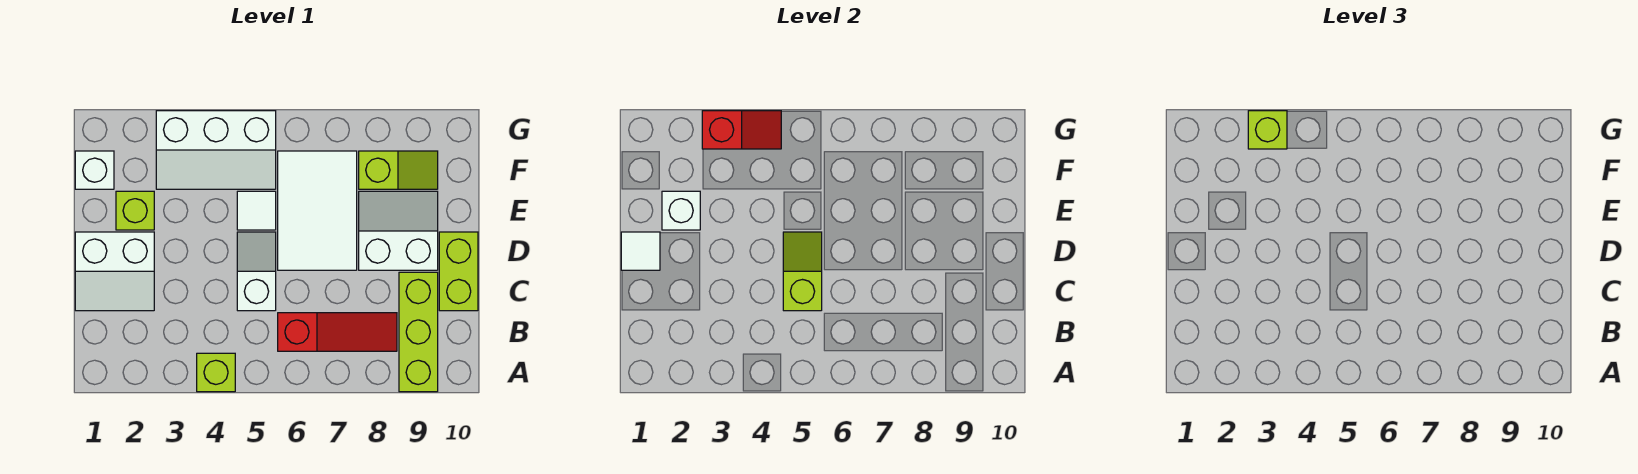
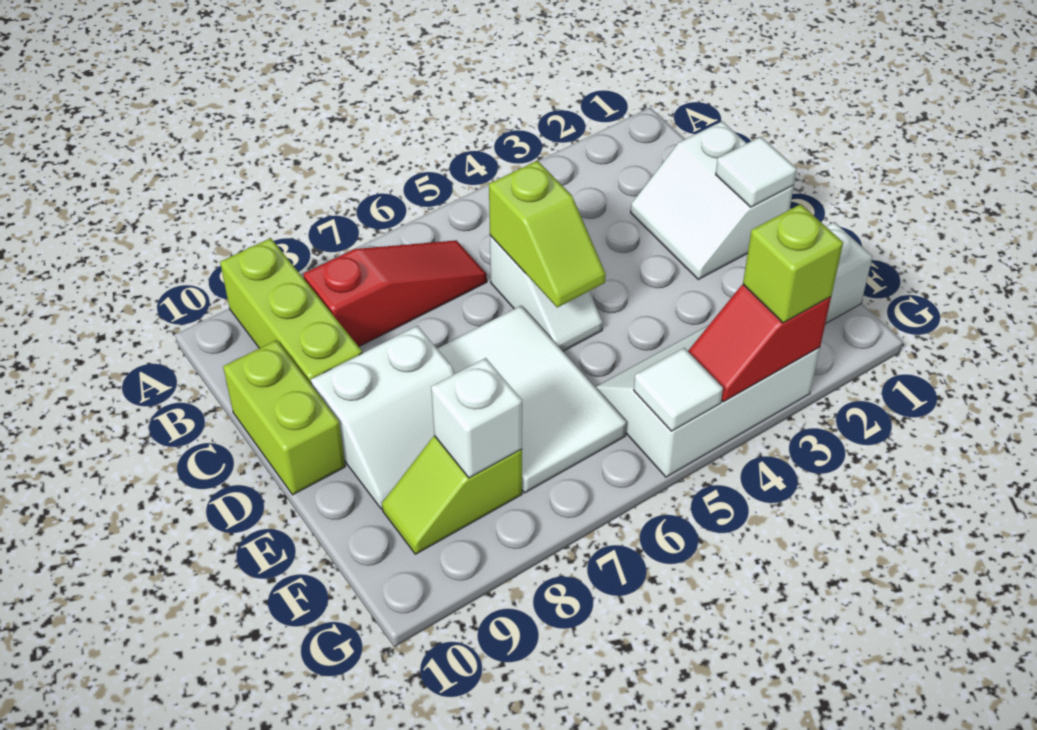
lime 1x1 brick [197,353,235,392] -> none
red 1x3 slope [278,313,397,351] -> red 1x3 slope turned to [303,240,487,347]
white 2x2 slope [75,232,154,311] -> white 2x2 slope turned to [631,121,794,279]
lime 1x1 brick [116,191,154,230] -> none
white 1x1 brick [662,191,700,230] -> white 1x1 brick moved to [431,358,522,478]
white 1x1 tile [237,191,276,230] -> white 1x1 tile moved to [634,348,723,431]

